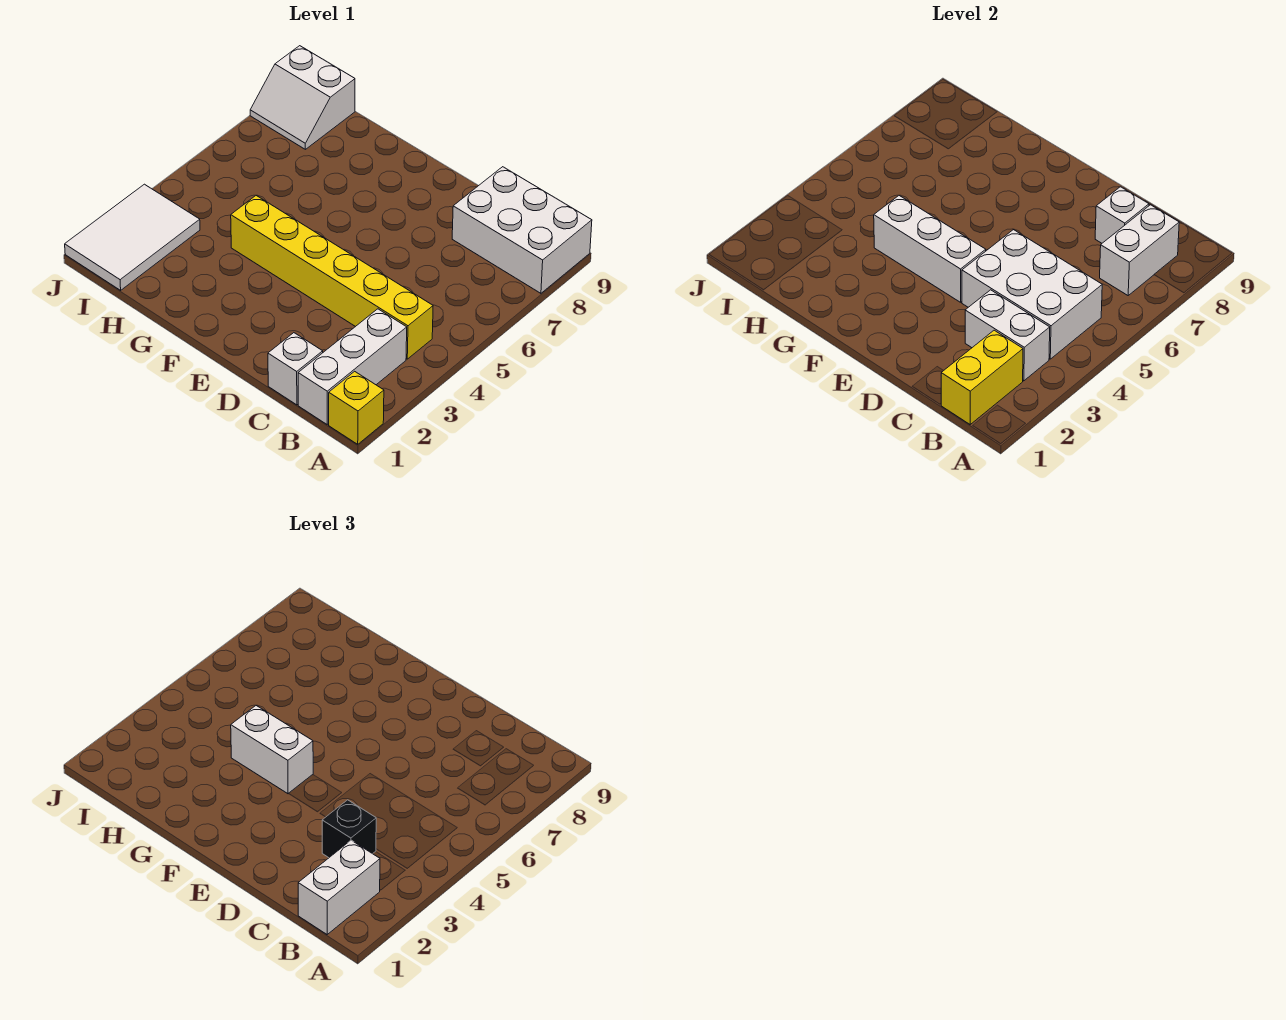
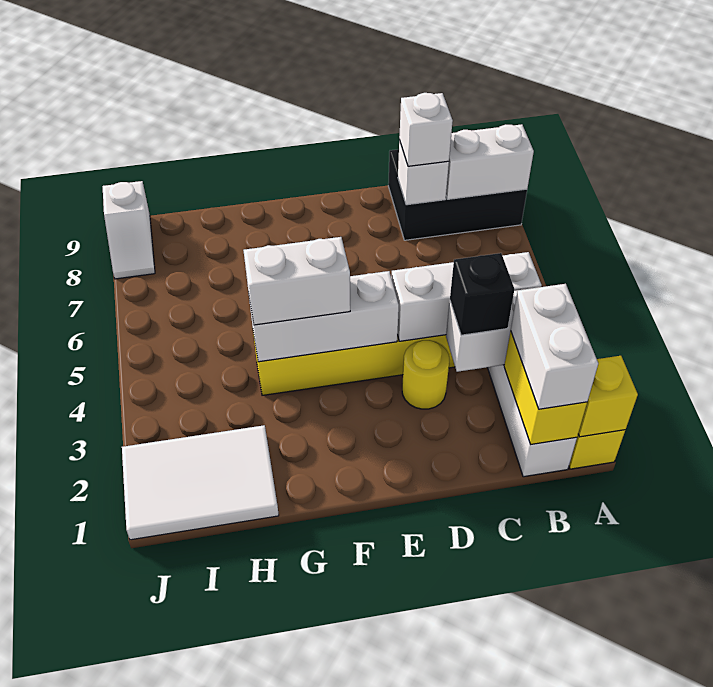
none -> yellow 1x1 brick [578,356,638,437]
white 2x3 brick [452,167,592,293] -> black 2x3 brick [388,149,527,240]
white 2x3 brick [962,230,1102,359] -> white 1x3 brick [391,252,542,341]
white 1x2 brick [1100,205,1179,295] -> white 1x2 brick turned to [446,124,534,199]
white 1x1 brick [268,333,323,405] -> white 1x1 brick moved to [399,93,453,166]
none -> yellow 1x1 round brick [402,340,449,409]
white 2x3 tile [65,184,200,290] -> white 2x3 tile turned to [122,425,279,540]
white 2x2 slope [250,46,355,149] -> white 1x2 slope [103,181,155,279]

